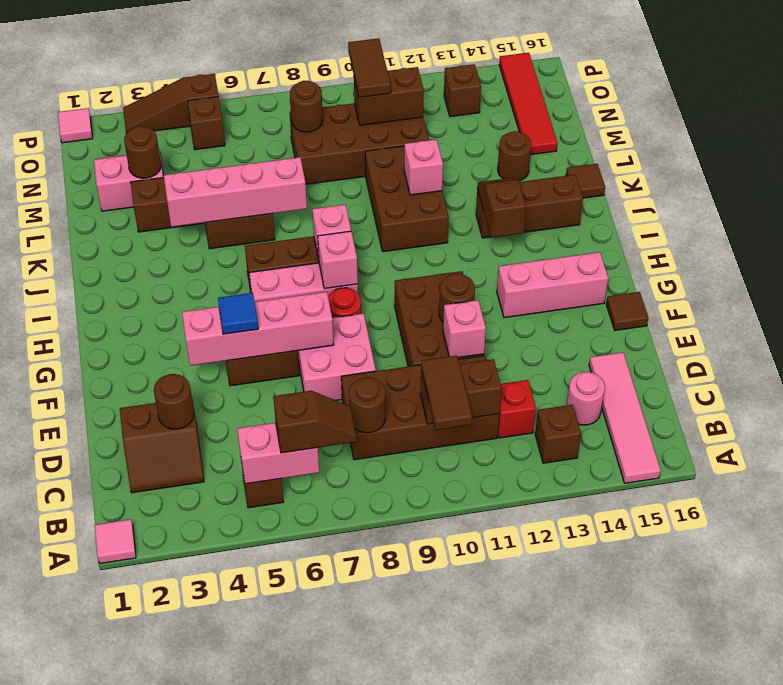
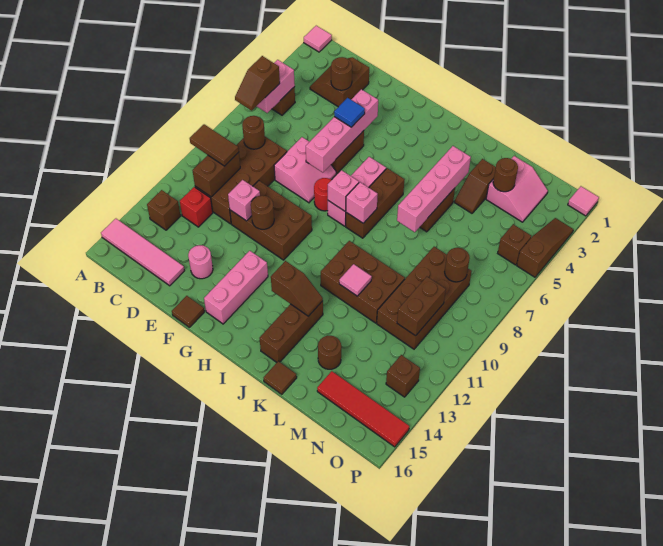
pink 1x1 round brick [567,372,605,425] -> pink 1x1 round brick moved to [188,245,213,279]
pink 2x2 brick [297,313,376,400] -> pink 2x2 slope [274,137,336,203]
pink 1x1 brick [404,139,443,195] -> pink 1x1 tile [339,264,372,296]
brown 1x2 tile [348,38,391,97] -> none

